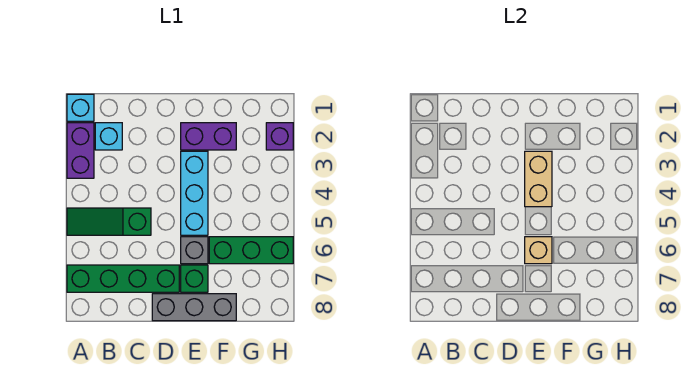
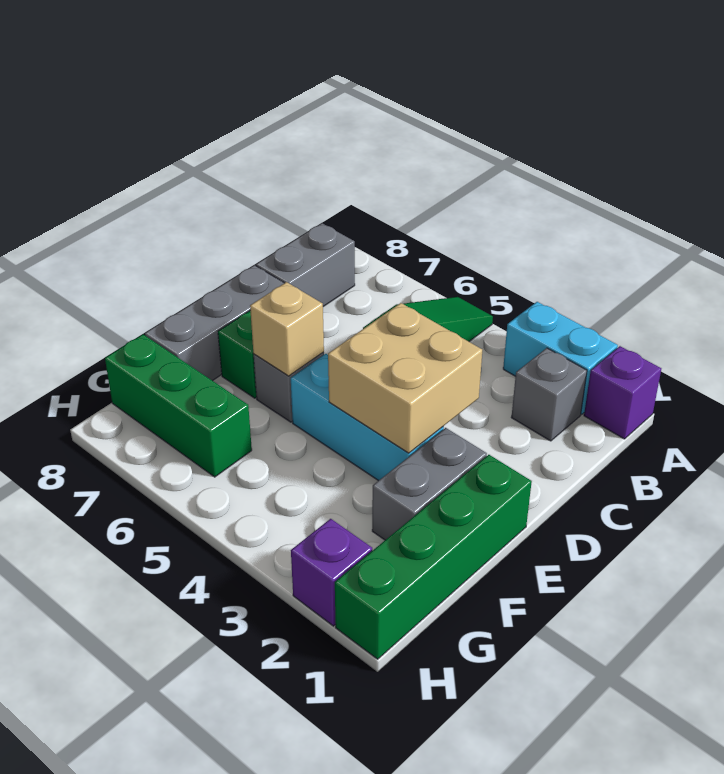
cyan 1x1 brick [67,94,94,121] -> purple 1x1 brick [584,346,661,439]
purple 1x2 brick [67,123,94,178] -> cyan 1x2 brick [503,302,618,414]
green 1x4 brick [67,265,179,292] -> green 1x4 brick moved to [335,455,532,659]
cyan 1x1 brick [95,123,122,150] -> grey 1x1 brick [511,348,587,441]
none -> grey 1x2 brick [256,223,355,307]
purple 1x2 brick [181,123,236,150] -> grey 1x2 brick [372,428,487,540]
tan 1x2 brick [525,151,552,207] -> tan 2x2 brick [328,303,482,453]
green 1x3 brick [209,237,293,264] -> green 1x3 brick turned to [105,334,252,477]

